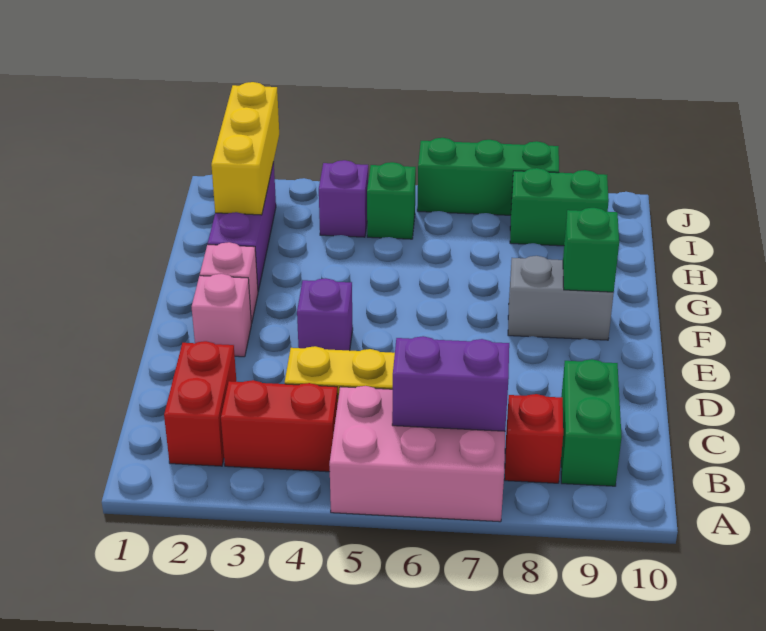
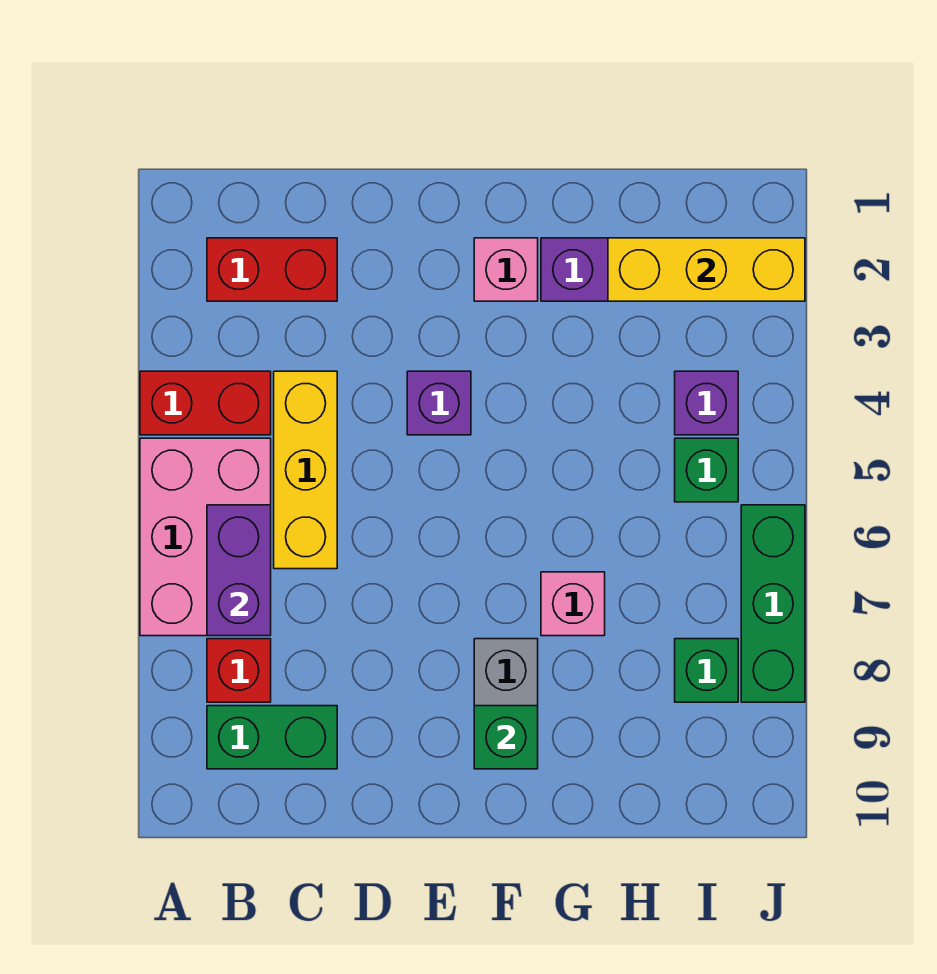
red 1x2 brick [221,380,338,472] -> red 1x2 brick turned to [140,371,271,435]
pink 1x1 brick [192,274,251,357] -> pink 1x1 brick moved to [541,572,605,636]
green 1x2 brick [510,168,609,246] -> green 1x1 brick [675,639,738,702]

